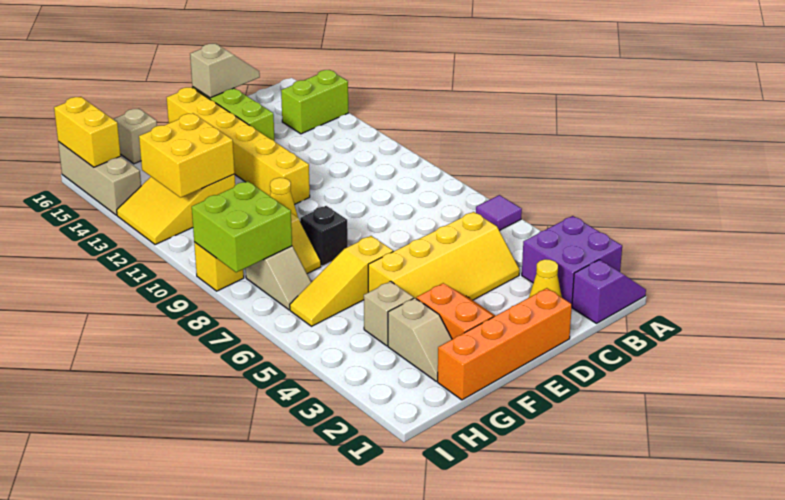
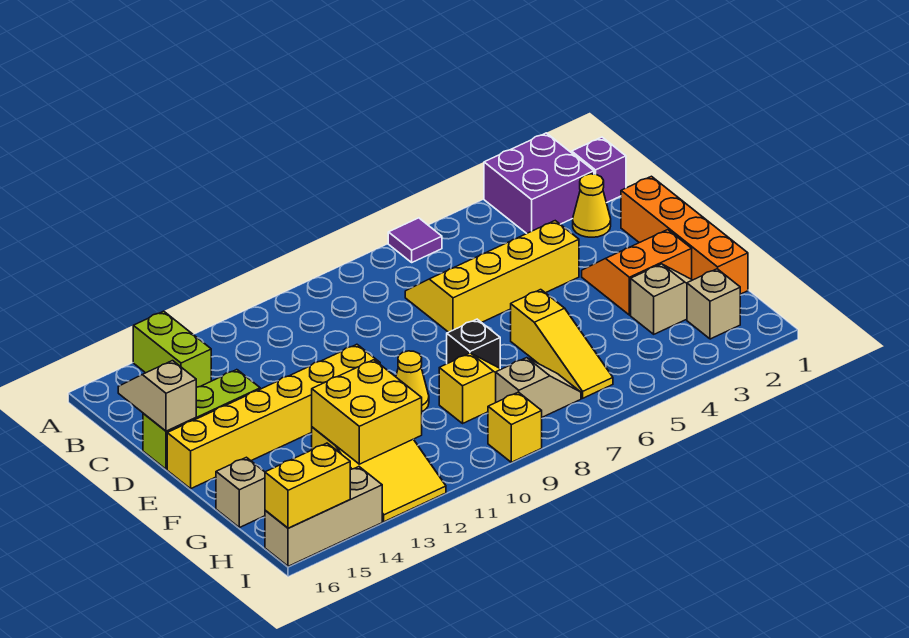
yellow 2x4 slope [368,212,520,300] -> yellow 2x4 slope turned to [405,221,579,332]
tan 1x1 brick [364,281,414,346] -> tan 1x1 brick moved to [687,269,740,339]
lime 2x2 brick [192,181,292,272] -> none

